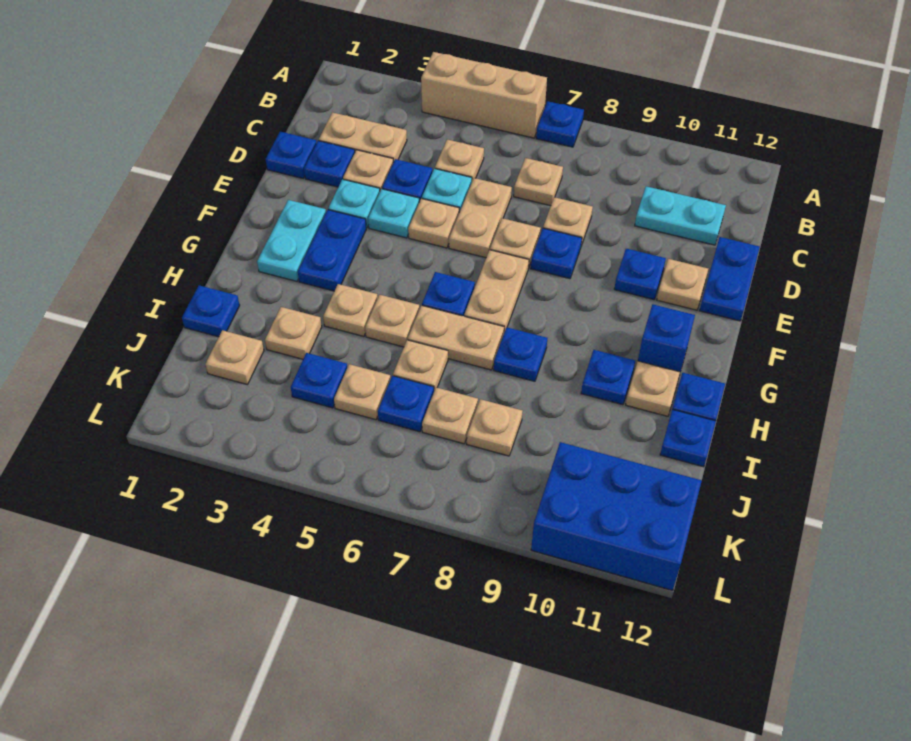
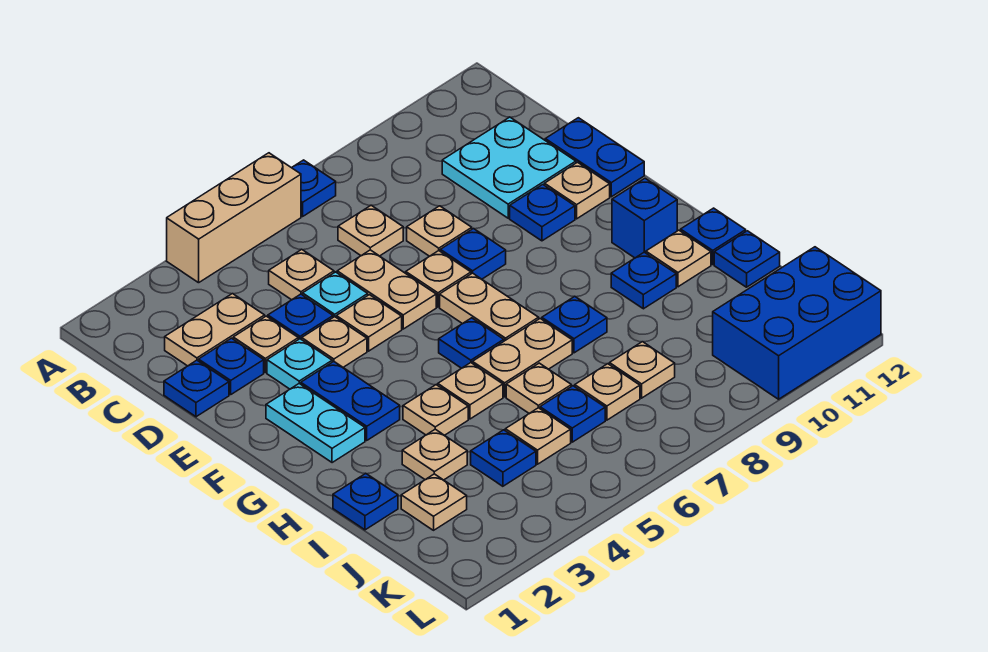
cyan 1x2 plate [635,186,726,245] -> cyan 2x2 plate [442,117,576,218]
cyan 1x1 plate [368,189,419,238] -> tan 1x1 plate [302,317,367,367]

